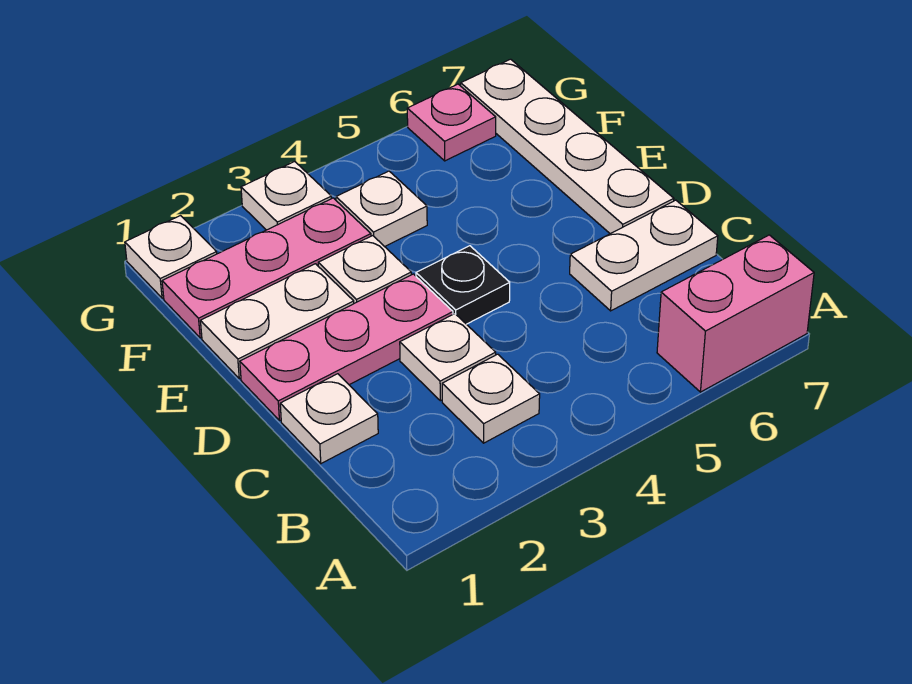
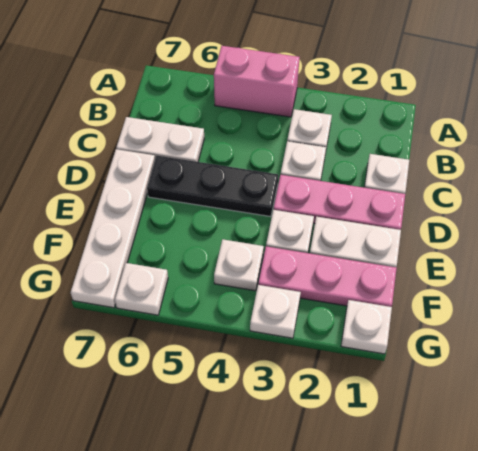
pink 1x2 brick [657,235,814,392] -> pink 1x2 brick moved to [214,46,300,117]
black 1x1 plate [416,246,510,324] -> black 1x3 plate [147,156,278,217]
pink 1x1 plate [407,84,496,161] -> white 1x1 plate [115,263,168,315]

